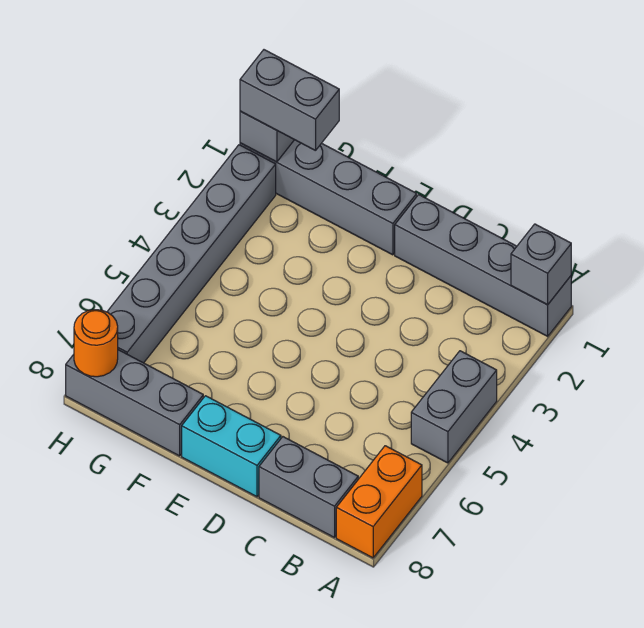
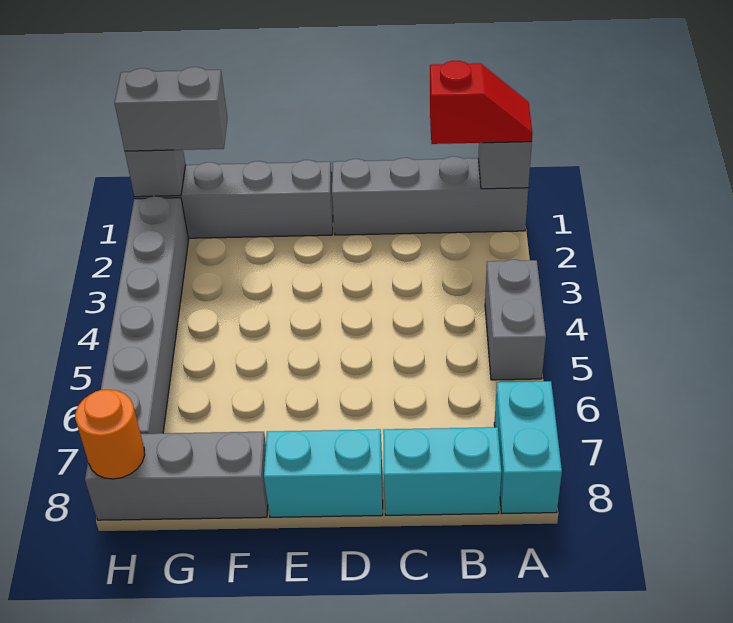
none -> red 1x2 slope [430,61,532,144]
orange 1x2 brick [336,446,422,558] -> cyan 1x2 brick [494,381,562,513]
grey 1x2 brick [259,437,358,538] -> cyan 1x2 brick [383,427,501,515]

